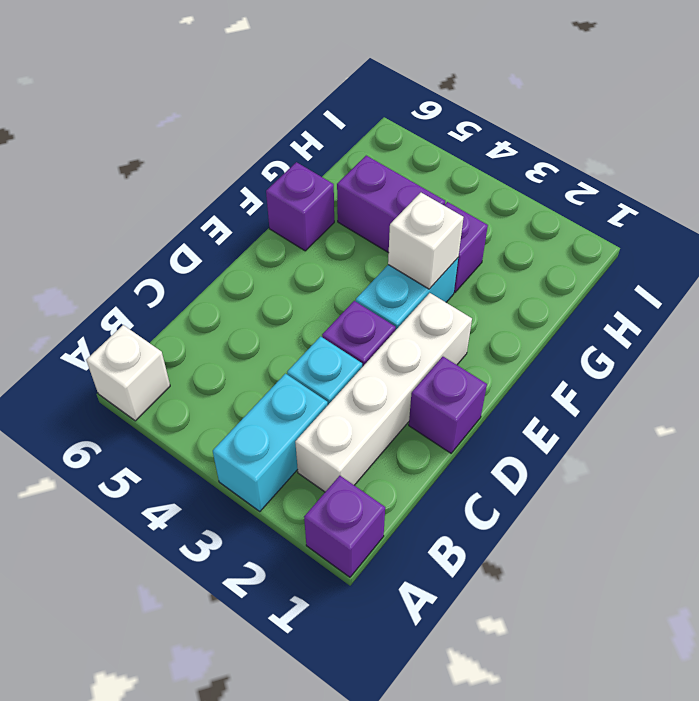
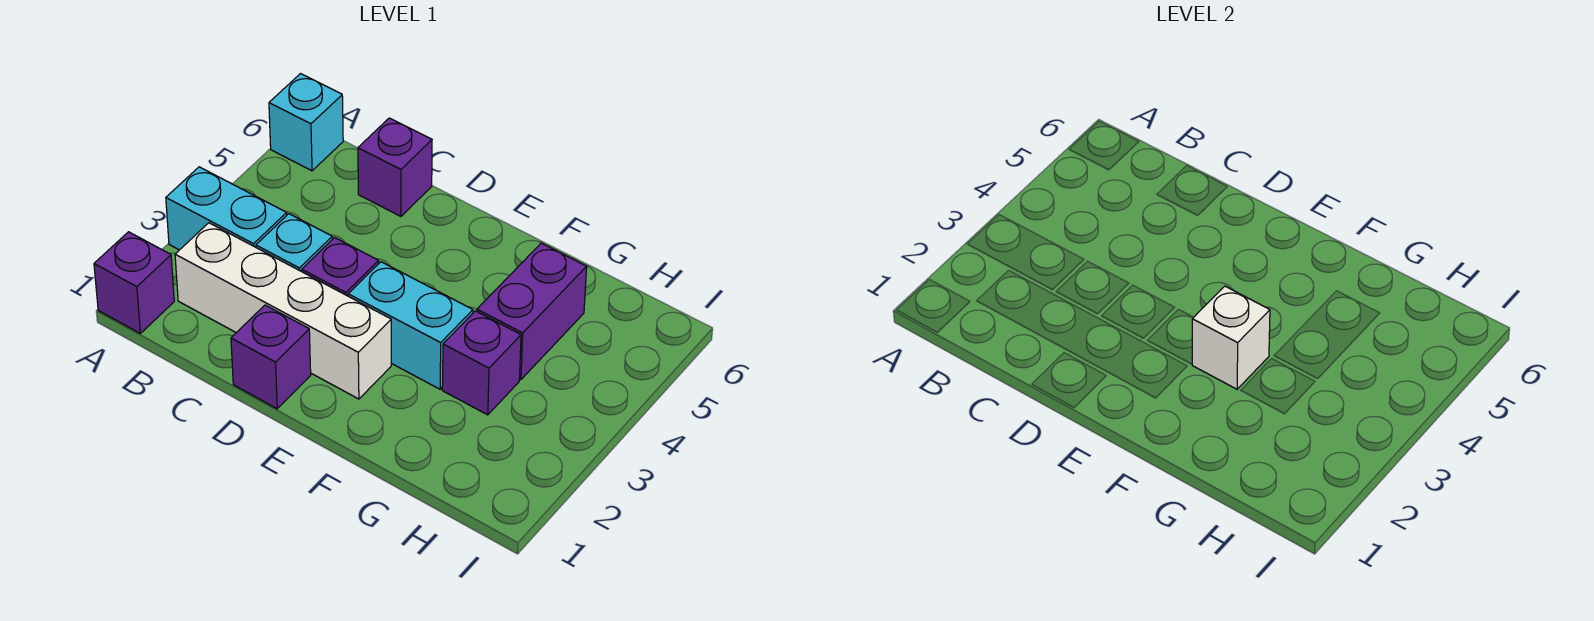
white 1x1 brick [86,325,170,421] -> cyan 1x1 brick [269,74,343,171]
purple 1x1 brick [266,162,334,251] -> purple 1x1 brick moved to [358,118,432,216]

